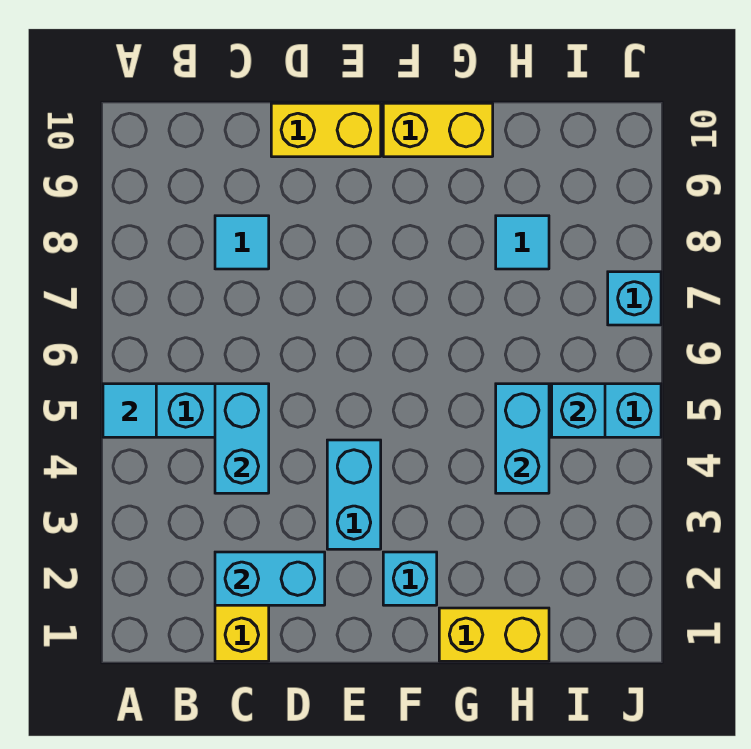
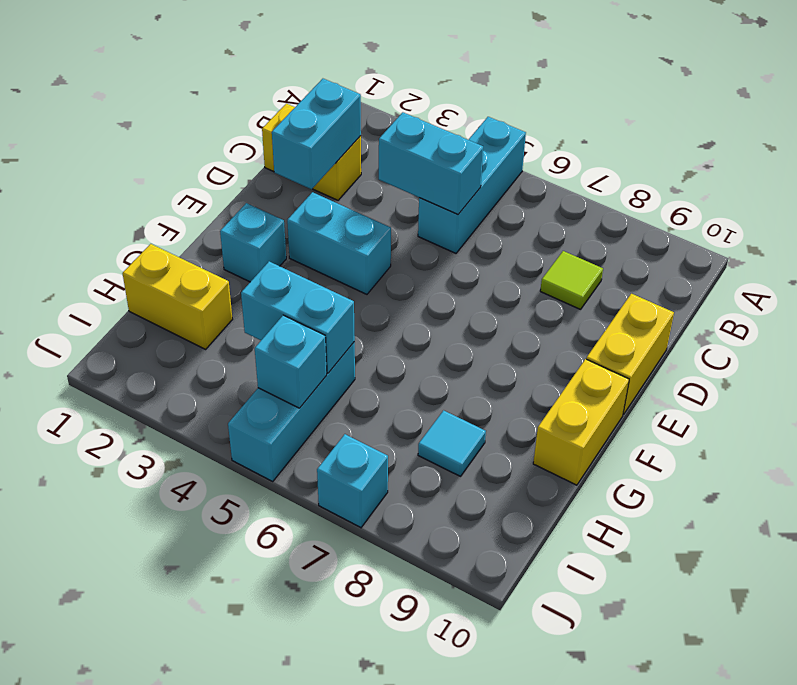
cyan 1x1 tile [103,384,156,437] -> none
cyan 1x1 tile [215,216,269,269] -> lime 1x1 tile [540,251,603,309]
yellow 1x2 brick [439,608,549,661] -> yellow 1x2 brick turned to [122,244,233,349]

